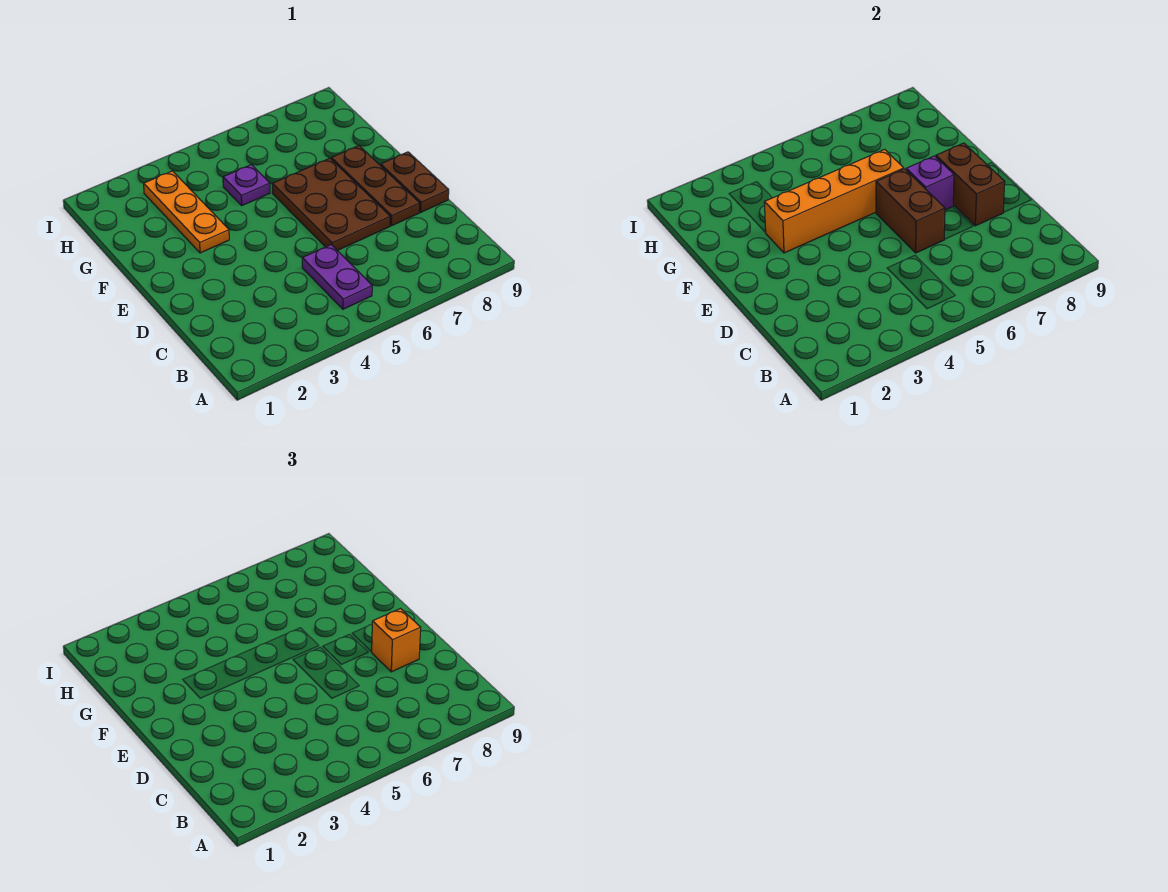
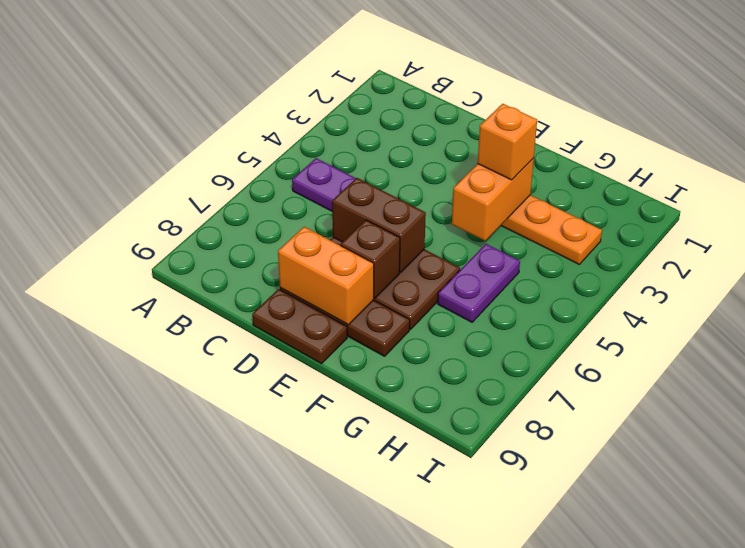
brown 1x2 brick [936,143,1005,226] -> orange 1x2 brick [278,227,374,325]
orange 1x1 brick [372,609,421,672] -> orange 1x1 brick moved to [478,104,537,180]
purple 1x1 brick [906,156,954,210] -> brown 1x1 brick [341,220,400,298]
orange 1x4 brick [764,149,904,253] -> orange 1x2 brick [452,158,534,241]
purple 1x1 plate [223,165,270,206] -> purple 1x2 plate [438,244,520,322]

